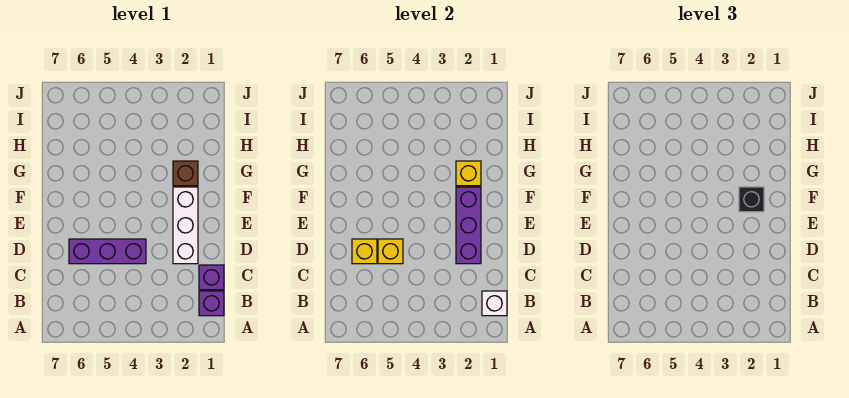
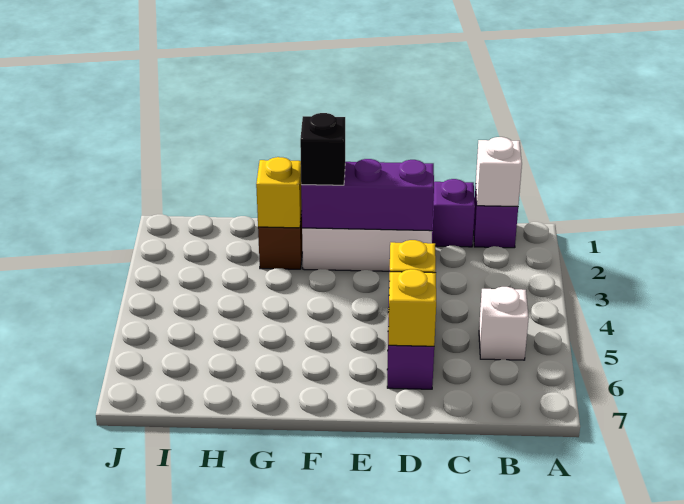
none -> white 1x1 brick [479,287,529,360]

